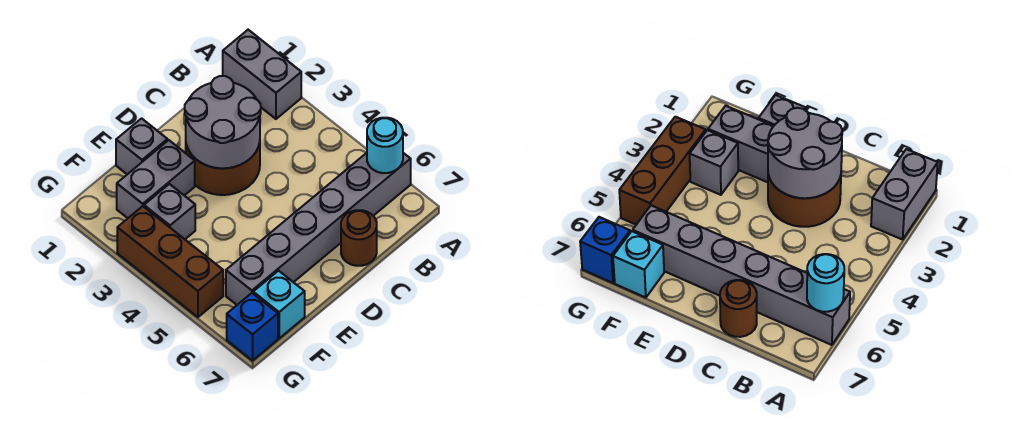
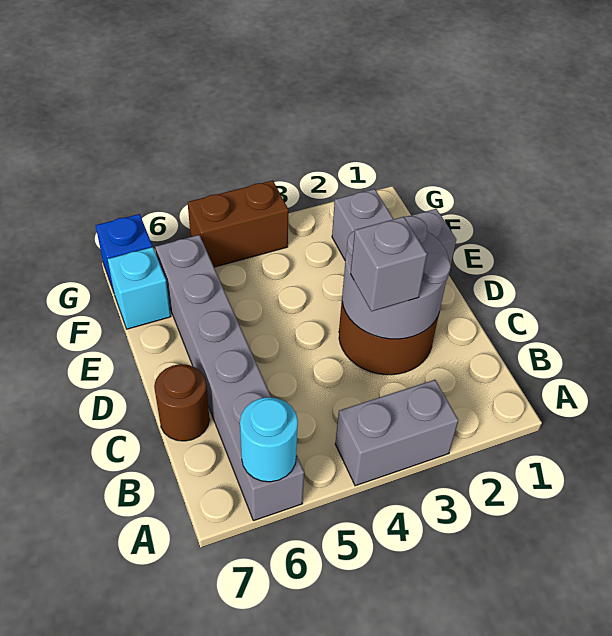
grey 1x2 brick [223,30,301,119] -> grey 1x2 brick moved to [335,380,459,486]
grey 1x1 brick [144,184,195,239] -> grey 1x1 brick moved to [351,217,427,311]
brown 1x3 brick [117,206,223,317] -> brown 1x2 brick [188,180,289,267]

